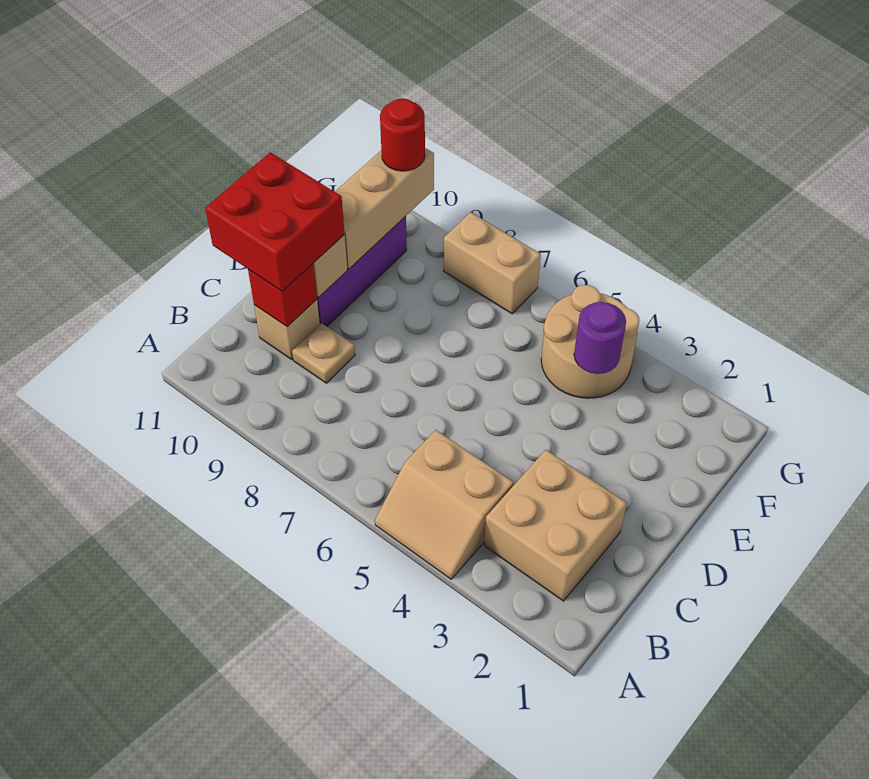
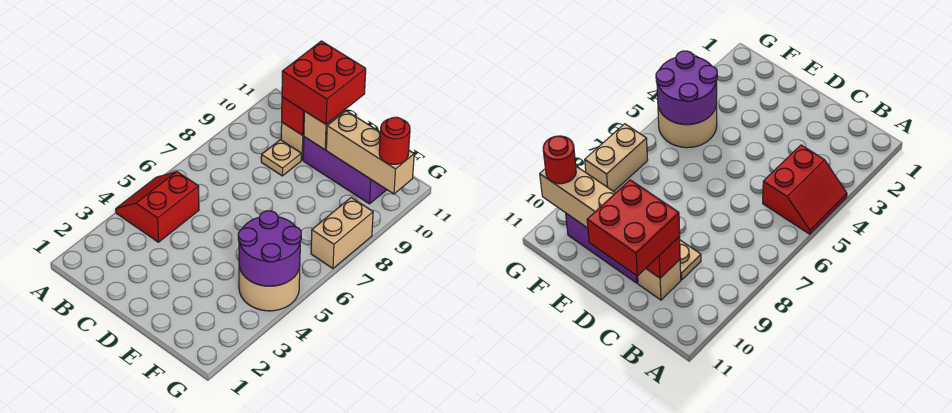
tan 2x2 slope [375,430,514,579] -> red 2x2 slope [116,172,199,242]
tan 2x2 brick [484,450,627,601] -> none
purple 1x1 round brick [574,302,626,374] -> purple 2x2 round brick [238,211,301,286]

